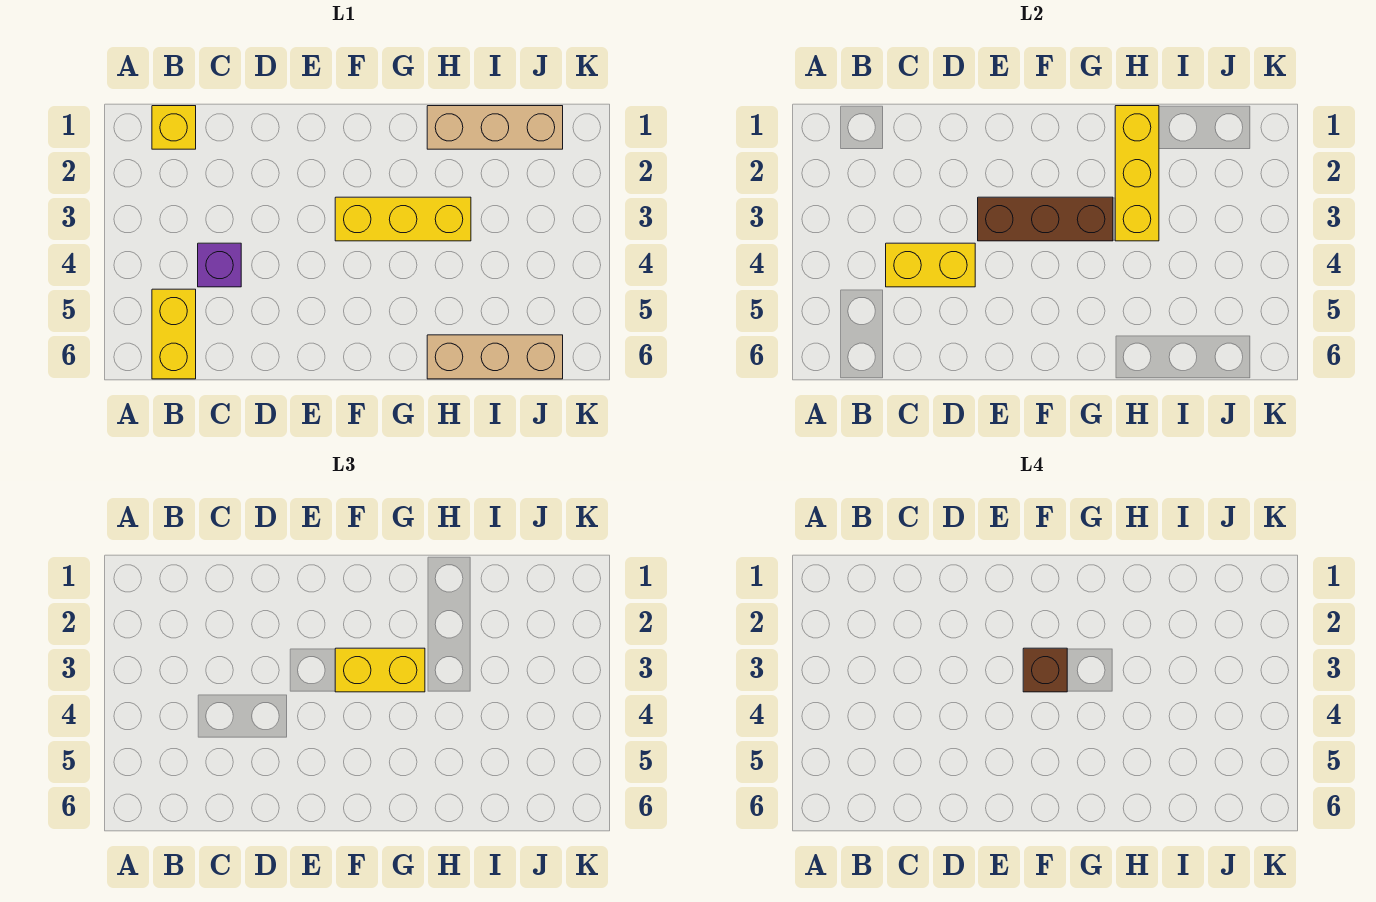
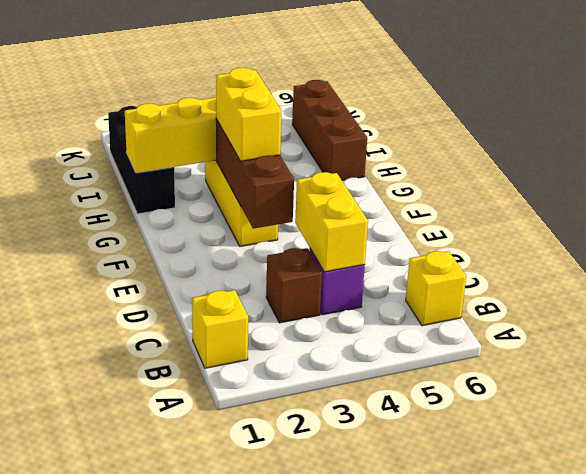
yellow 1x2 brick [152,289,196,379] -> yellow 1x1 brick [406,251,466,326]
brown 1x1 brick [1023,648,1067,692] -> brown 1x1 brick moved to [266,248,322,323]
tan 1x3 brick [427,106,563,149] -> black 1x3 brick [108,106,175,214]
tan 1x3 brick [427,335,563,379] -> brown 1x3 brick [292,80,367,181]

